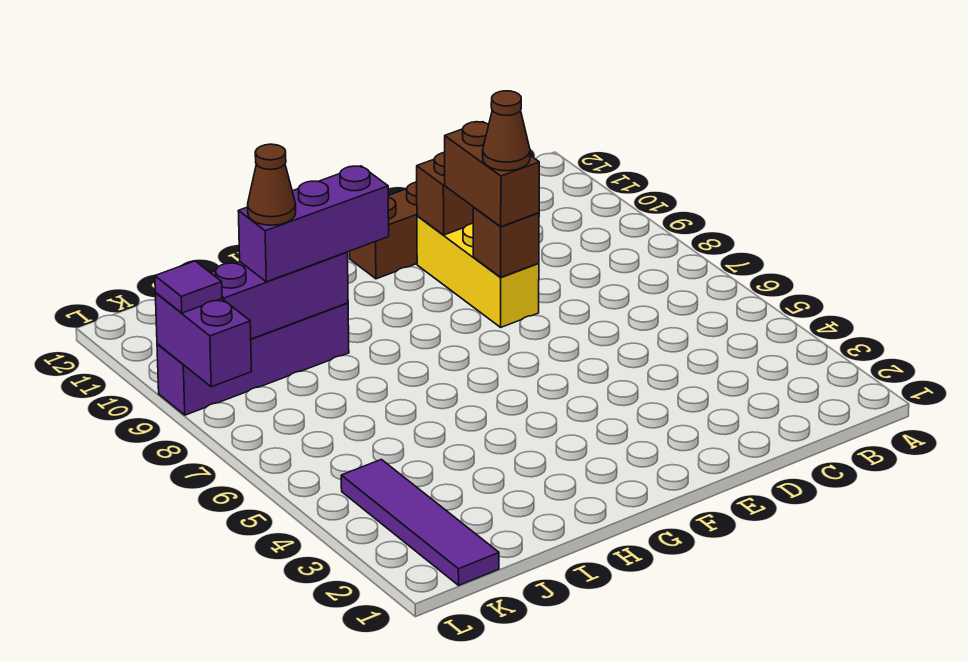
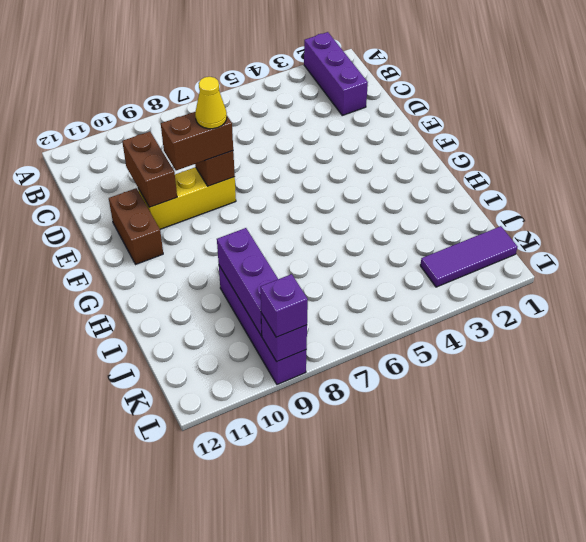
brown 1x1 cone [483,91,530,171] -> yellow 1x1 cone [195,77,227,129]
purple 1x3 brick [238,166,389,282] -> purple 1x3 brick moved to [304,32,368,115]
brown 1x1 cone [248,144,296,225] -> none
purple 1x4 tile [341,459,499,585] -> purple 1x3 tile [420,226,517,287]
purple 1x2 brick [155,293,252,387] -> purple 1x1 brick [261,313,307,361]
purple 1x1 tile [155,261,222,313] -> purple 1x1 brick [260,274,308,337]

